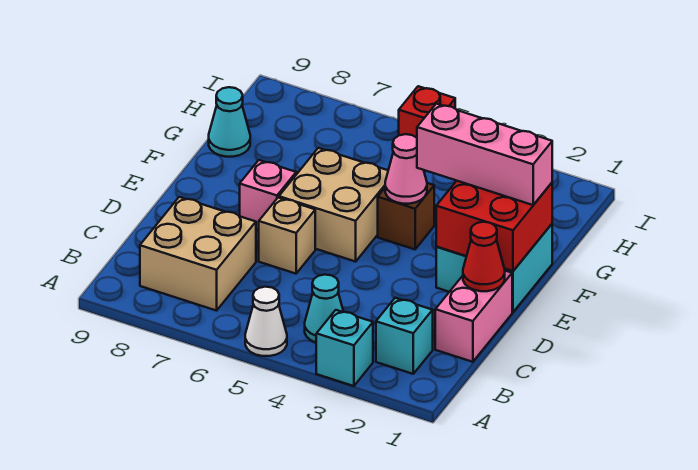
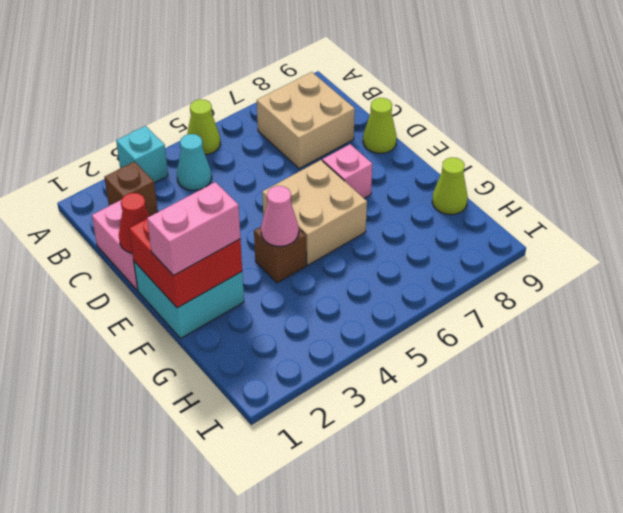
white 1x1 cone [245,287,287,356] -> lime 1x1 cone [187,99,220,155]
cyan 1x1 brick [376,298,433,374] -> brown 1x1 brick [104,162,158,216]
tan 1x1 brick [259,198,315,274] -> none
none -> lime 1x1 cone [363,98,397,153]
pink 1x3 brick [417,104,552,205] -> pink 1x2 brick [147,182,240,276]
cyan 1x1 cone [209,87,250,157] -> lime 1x1 cone [432,157,468,215]
red 1x1 brick [399,86,455,138] -> none

